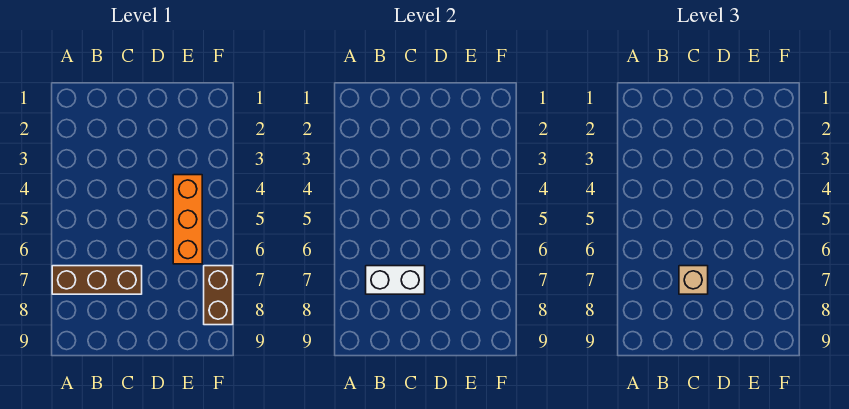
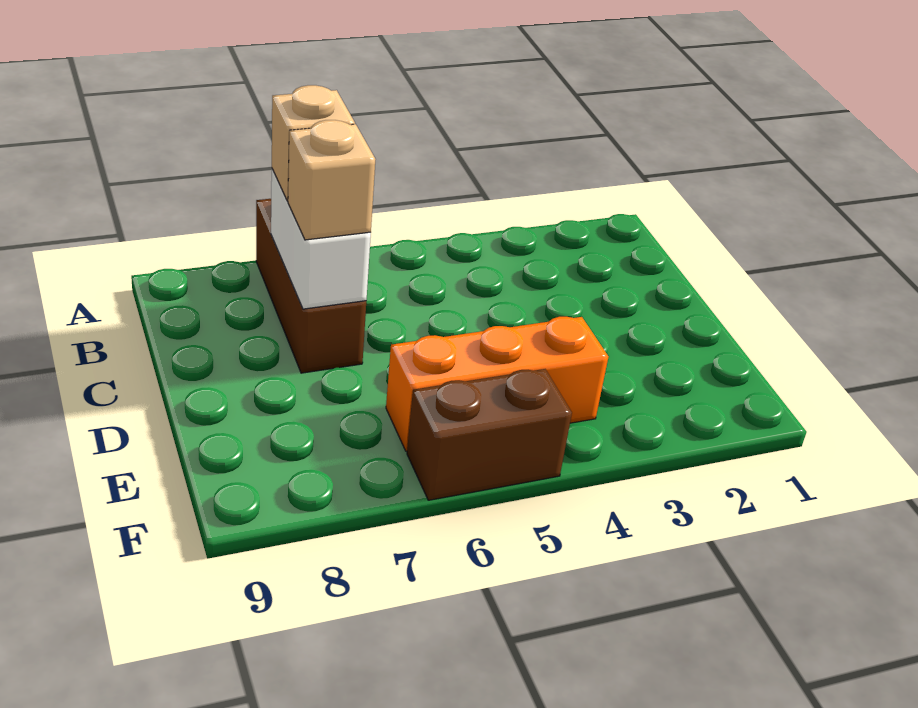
none -> tan 1x1 brick [272,85,355,201]
brown 1x2 brick [204,266,233,325] -> brown 1x2 brick moved to [407,369,572,500]

